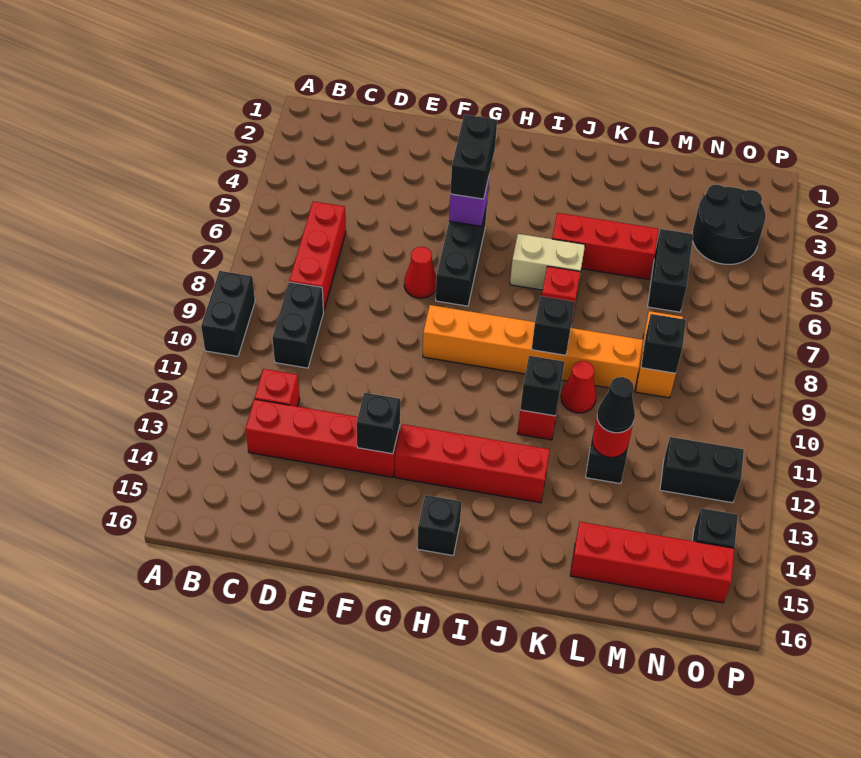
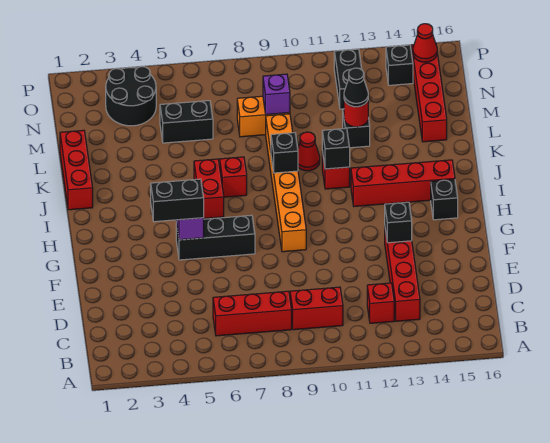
black 1x2 brick [201,271,255,356] -> none
black 1x2 brick [272,282,324,368] -> red 1x2 brick [290,287,343,330]
red 1x1 cone [404,247,436,298] -> red 1x1 cone moved to [413,24,437,62]
red 1x4 brick [395,424,550,503] -> red 1x4 brick turned to [351,160,455,206]
tan 1x2 brick [510,234,585,290] -> red 1x2 brick [194,159,224,219]
red 1x3 brick [552,213,659,279] -> red 1x3 brick moved to [60,130,93,210]
black 1x1 brick [641,314,686,373] -> purple 1x1 brick [263,74,290,115]

